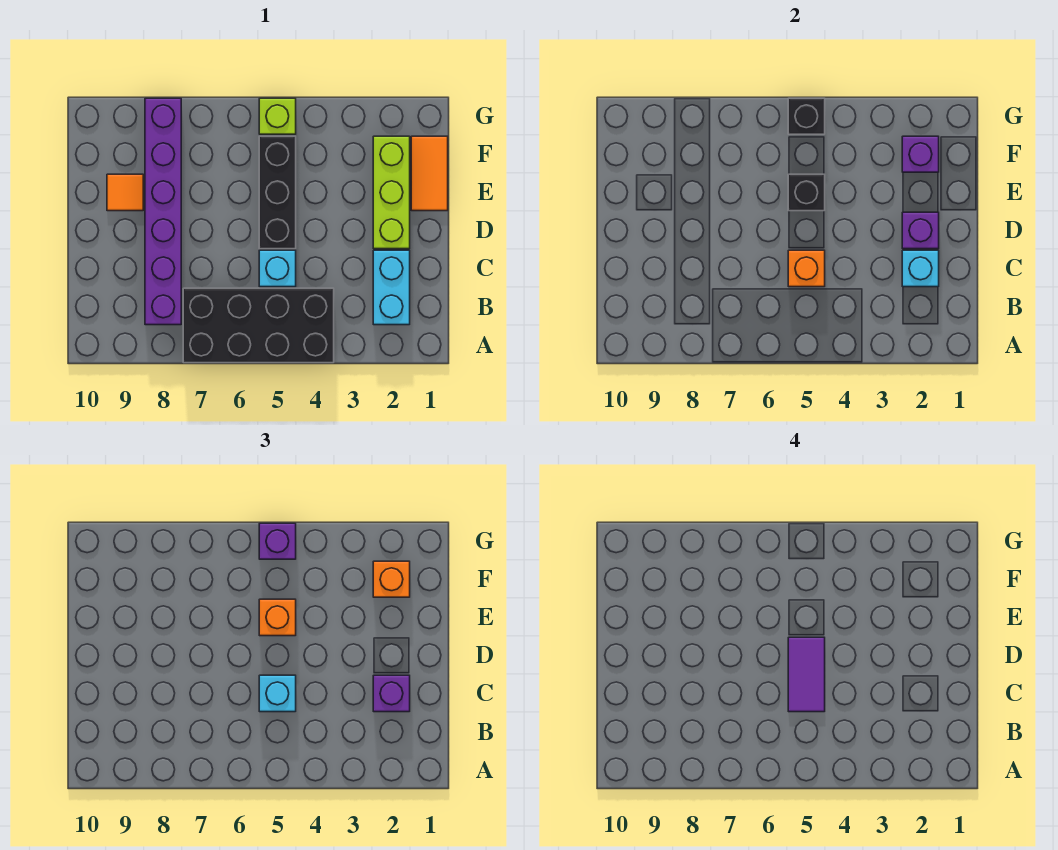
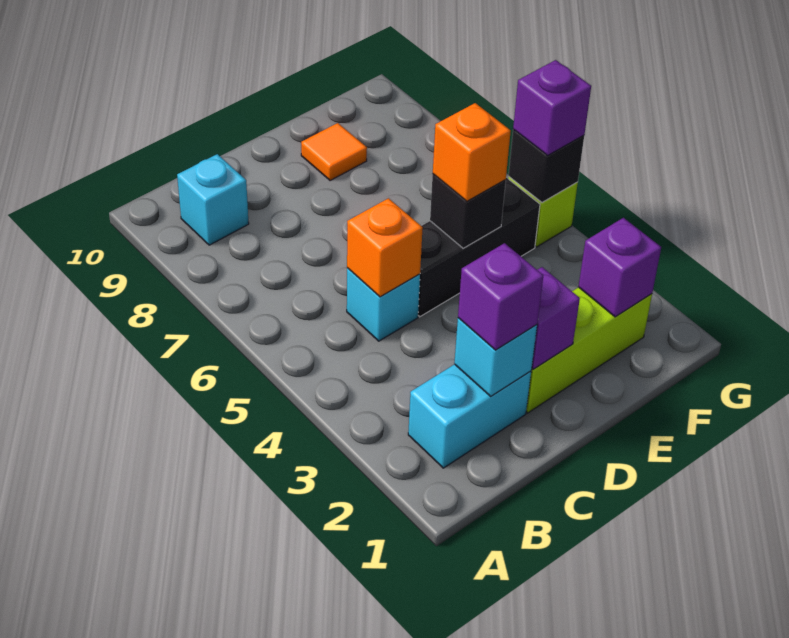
black 2x4 brick [183,288,334,363] -> none
purple 1x6 brick [145,98,181,325] -> none
cyan 1x1 brick [259,675,296,712] -> cyan 1x1 brick moved to [177,154,249,245]
purple 1x2 tile [788,637,825,712] -> none
orange 1x2 tile [411,136,448,211] -> none
orange 1x1 brick [373,561,410,597] -> none

